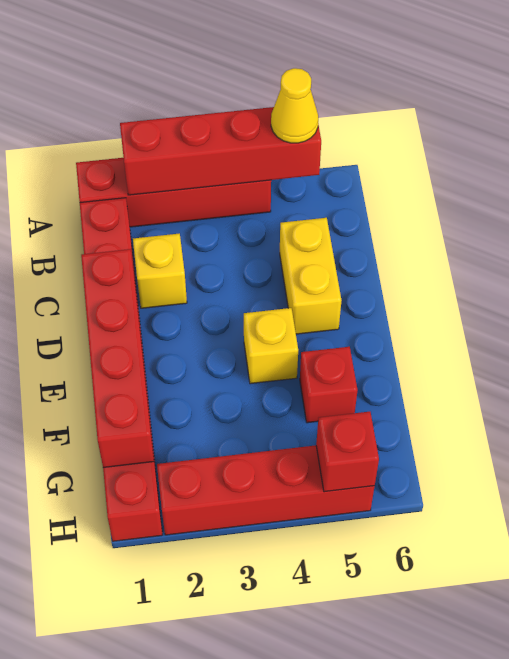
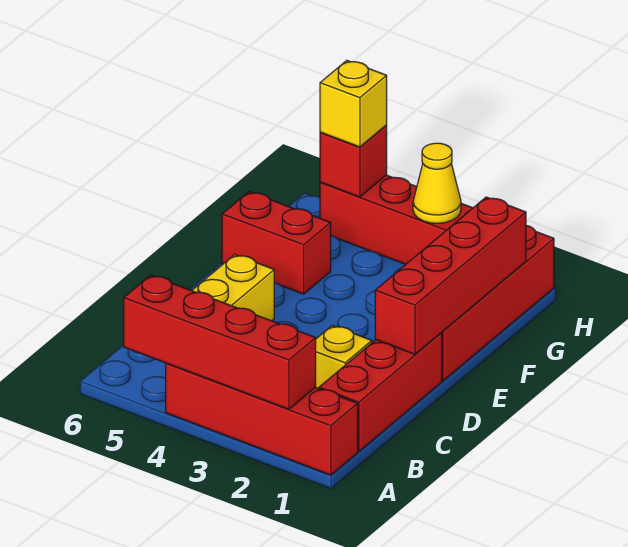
yellow 1x1 cone [271,68,318,143] -> yellow 1x1 cone moved to [413,143,461,223]
yellow 1x1 brick [244,308,298,384] -> yellow 1x1 brick moved to [320,60,387,147]
red 1x1 brick [300,347,358,423] -> red 1x2 brick [222,192,331,294]

